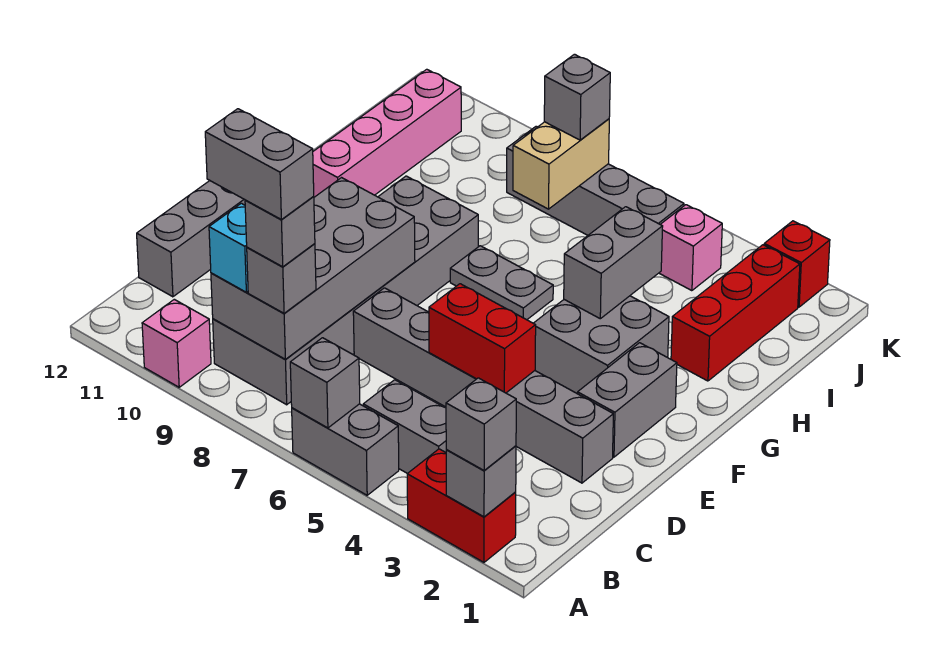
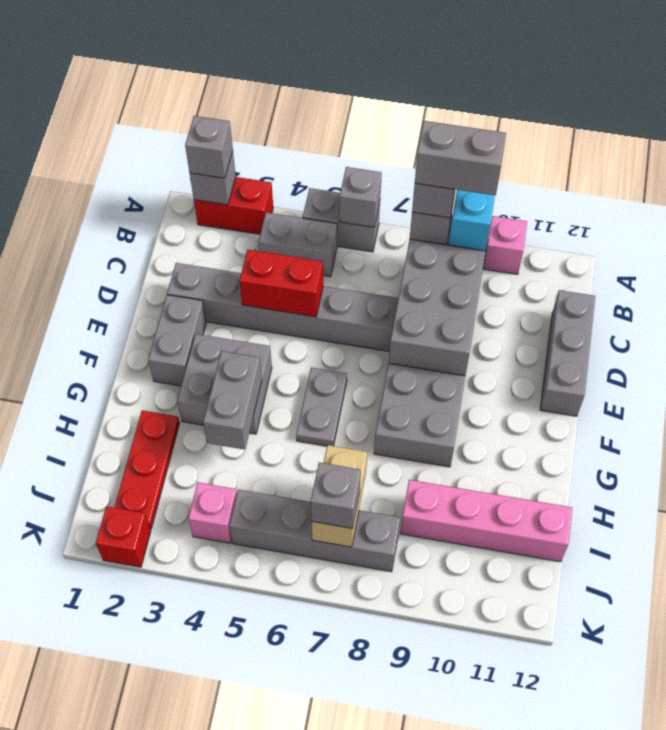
grey 1x2 plate [450,246,553,320] -> grey 1x2 plate turned to [296,368,347,446]
pink 1x4 brick [313,69,461,197] -> pink 1x4 brick turned to [401,480,572,562]
red 1x3 brick [671,245,800,381] -> red 1x3 plate [114,410,180,529]

